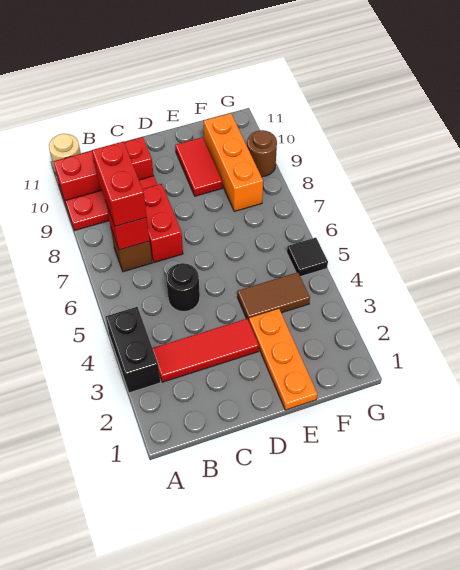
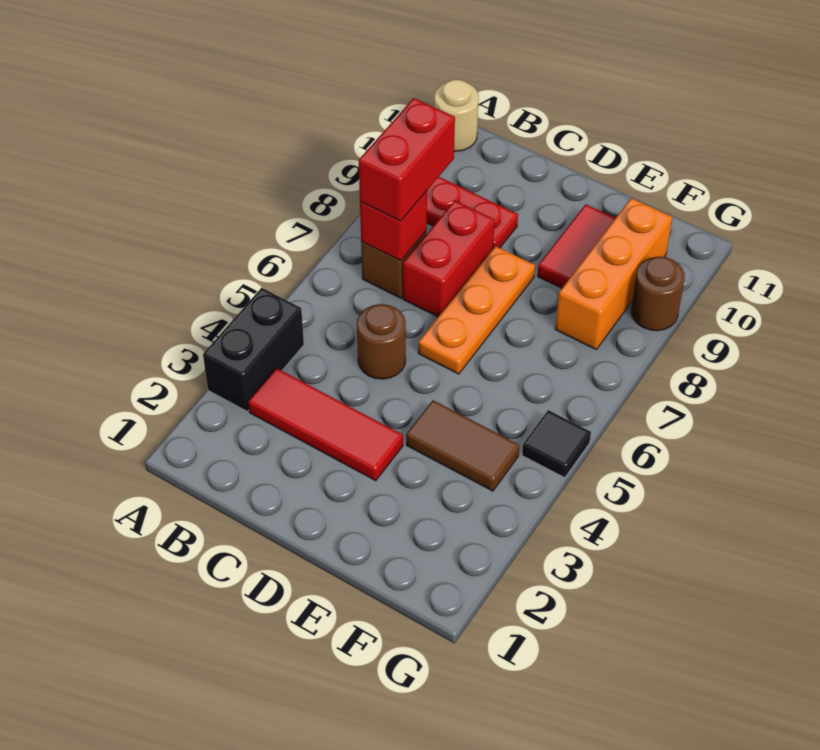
red 1x3 brick [53,137,154,204] -> none
black 1x1 round brick [166,263,200,312] -> brown 1x1 round brick [357,304,406,379]
orange 1x3 plate [249,309,317,410] -> orange 1x3 plate moved to [418,246,535,374]

